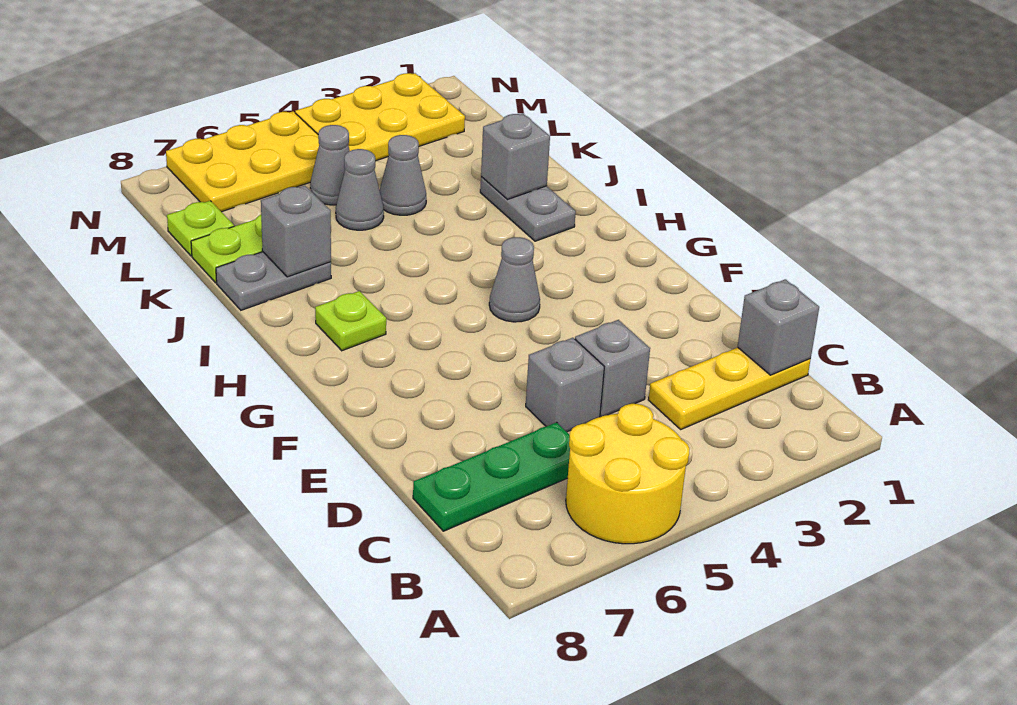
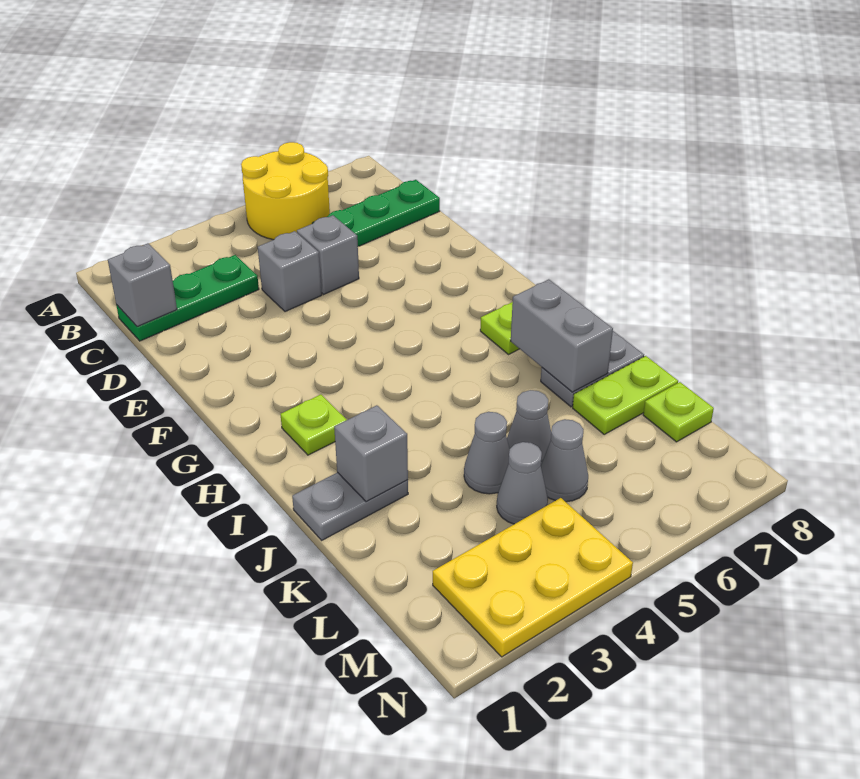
yellow 1x3 plate [648,348,811,429] -> green 1x3 plate [116,255,259,341]
grey 1x1 cone [489,237,540,322] -> grey 1x1 cone moved to [497,442,548,524]
none -> lime 1x1 plate [280,395,347,455]
grey 1x2 plate [480,177,576,241] -> grey 1x2 plate turned to [292,472,408,540]
grey 1x1 brick [261,186,331,277] -> grey 1x2 brick [511,279,613,392]
yellow 2x3 plate [166,111,319,212] -> none

